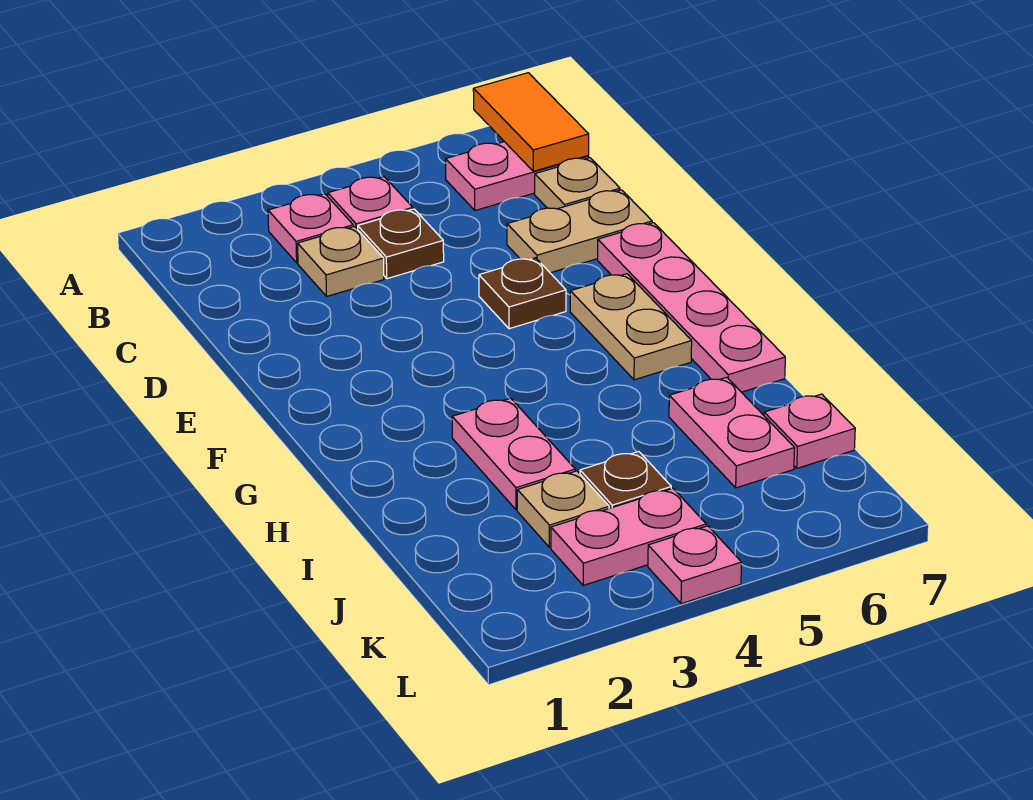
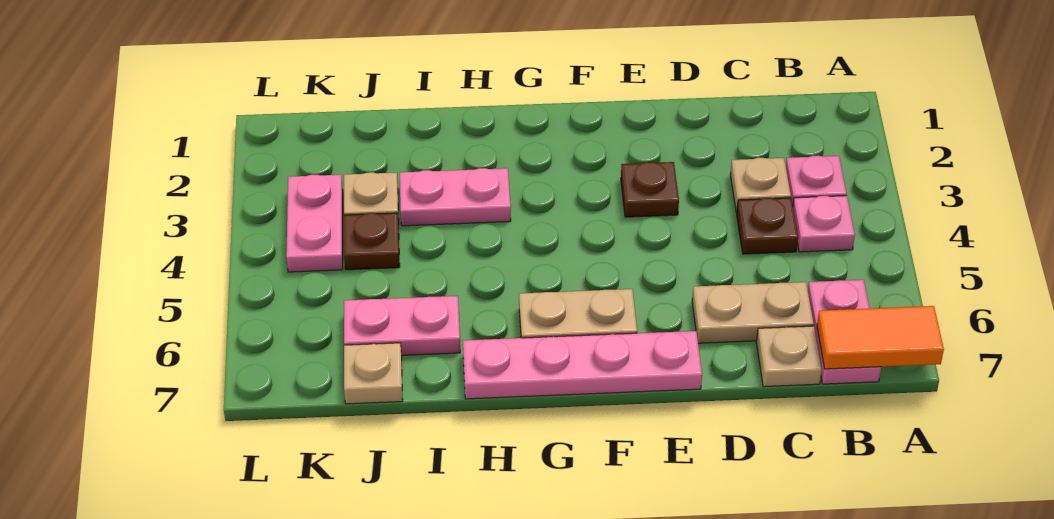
tan 1x2 plate [507,190,652,273] -> tan 1x2 plate turned to [692,282,814,343]
brown 1x1 plate [479,258,566,329] -> brown 1x1 plate moved to [621,162,679,217]
pink 1x1 plate [764,394,855,468] -> tan 1x1 plate [344,343,403,404]
pink 1x1 plate [648,526,742,604] -> none

